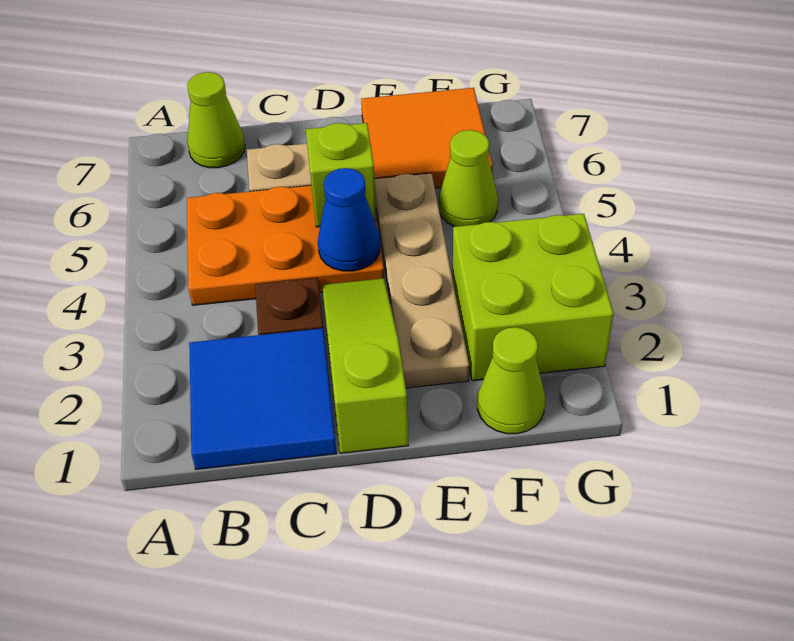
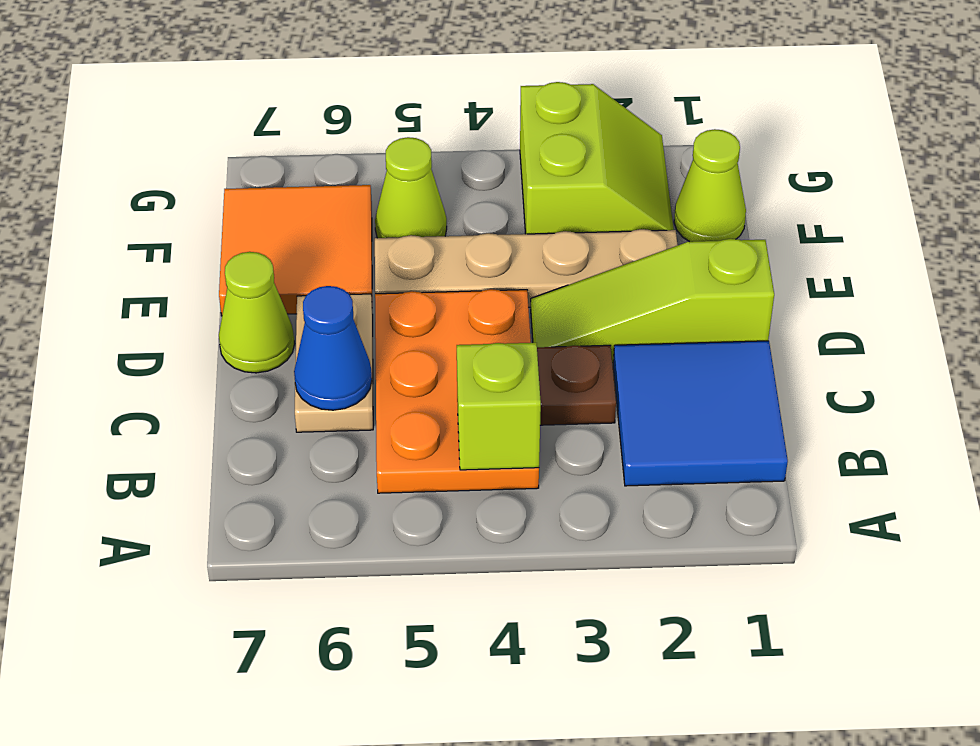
lime 1x1 cone [187,72,245,168] -> lime 1x1 cone moved to [219,252,294,373]
blue 1x1 cone [318,168,380,271] -> blue 1x1 cone moved to [294,286,372,410]
lime 1x1 brick [306,123,377,227] -> lime 1x1 brick moved to [457,343,541,470]
lime 2x2 brick [453,214,614,381] -> lime 2x2 slope [520,82,674,234]

